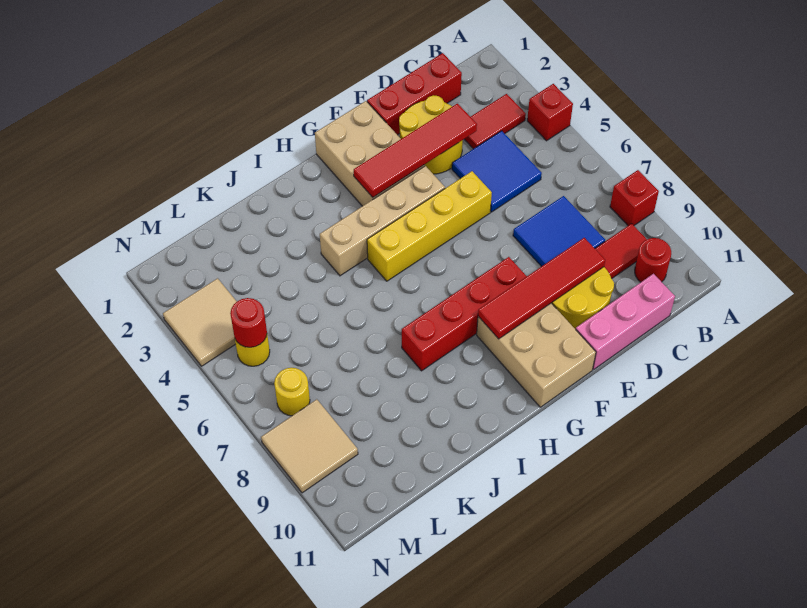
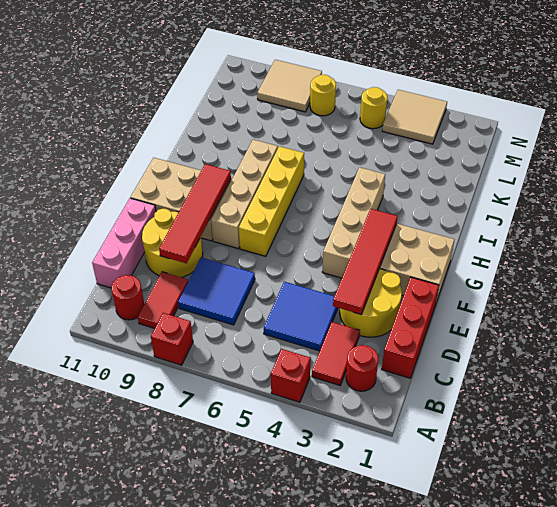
yellow 1x4 brick [367,171,492,281] -> yellow 1x4 brick moved to [239,146,304,256]
red 1x4 brick [402,257,527,371] -> tan 1x4 brick [211,140,278,249]
red 1x1 round brick [230,298,267,347] -> red 1x1 round brick moved to [346,345,378,391]

